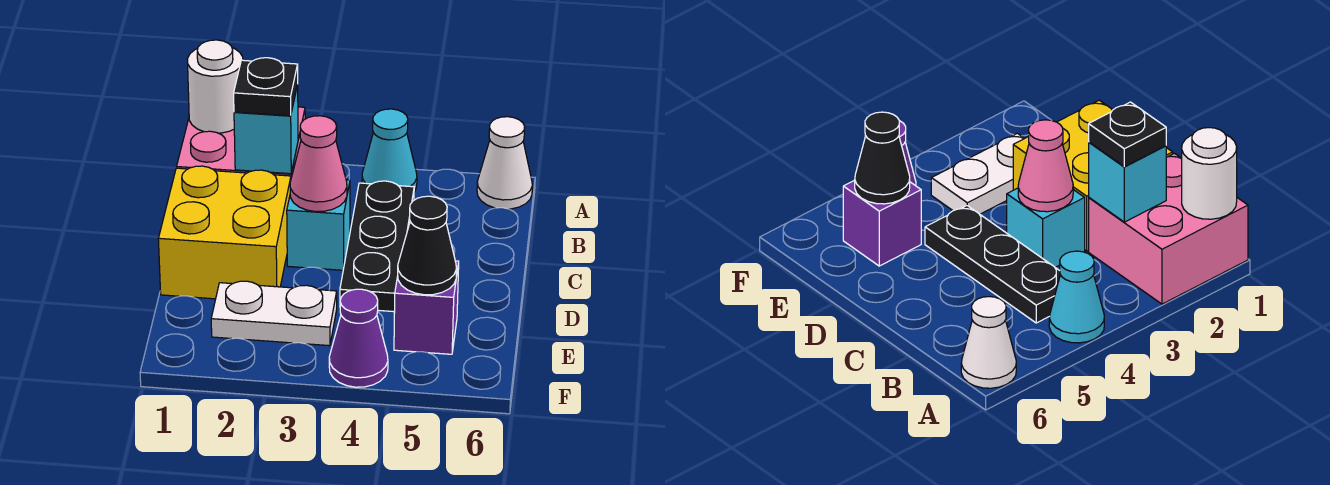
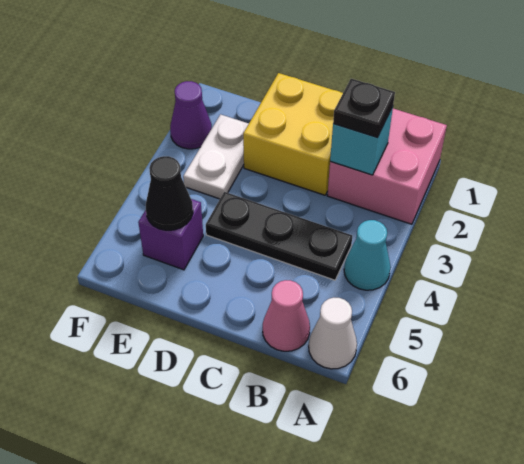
white 1x1 round brick [187,40,243,133] -> none
cyan 1x1 brick [287,180,350,270] -> none
pink 1x1 cone [290,116,347,212] -> pink 1x1 cone moved to [263,280,310,351]
purple 1x1 cone [329,289,388,387] -> purple 1x1 cone moved to [170,81,212,149]

